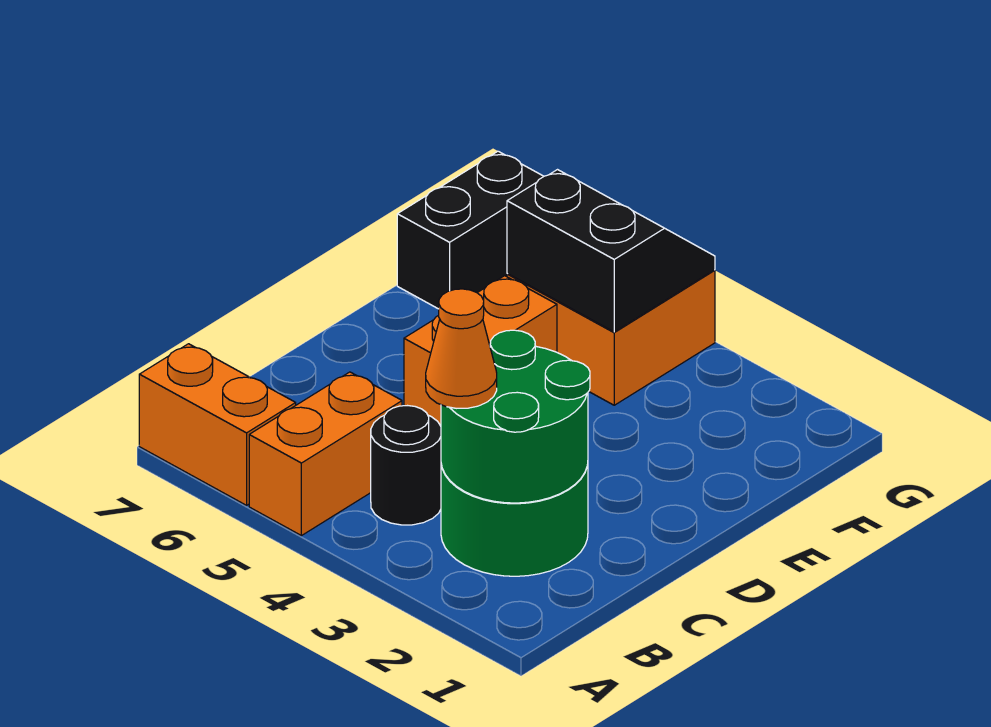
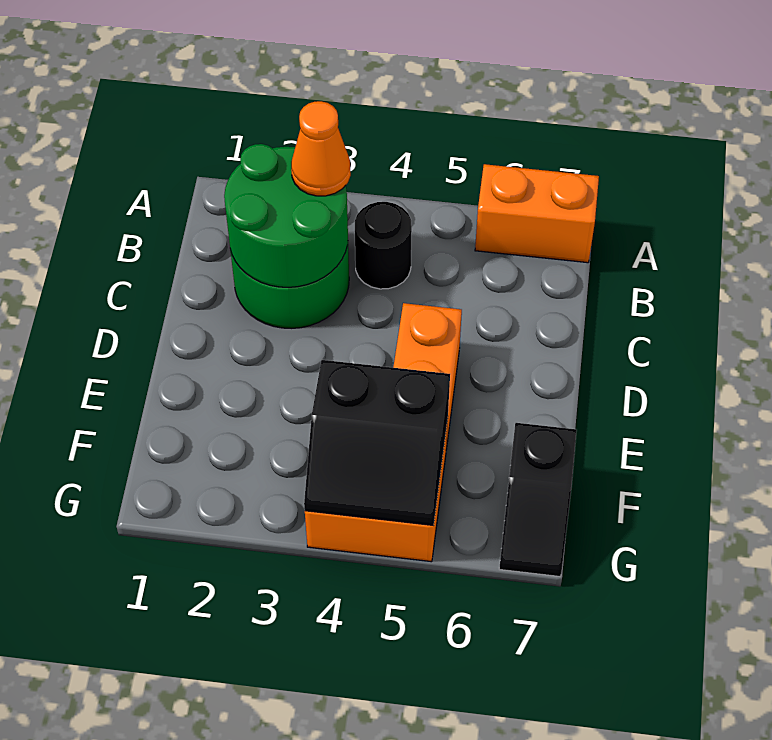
orange 1x2 brick [249,372,402,536] -> none
black 1x2 brick [397,151,544,309] -> black 1x2 slope [499,423,577,576]

